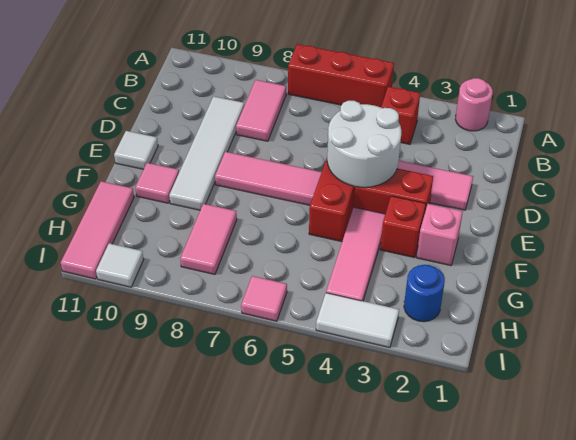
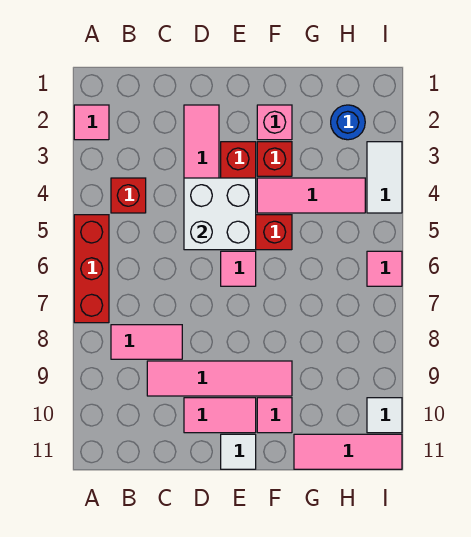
pink 1x1 round brick [456,78,493,131] -> pink 1x1 tile [74,105,109,140]
white 1x4 tile [169,96,244,210] -> pink 1x4 tile [147,361,292,396]
white 2x2 round brick [327,101,401,187] -> white 2x2 brick [184,178,256,250]
pink 1x3 tile [215,152,322,205] -> pink 1x1 tile [221,251,256,286]
pink 1x2 tile [180,204,237,274] -> pink 1x2 tile moved to [184,398,256,433]

